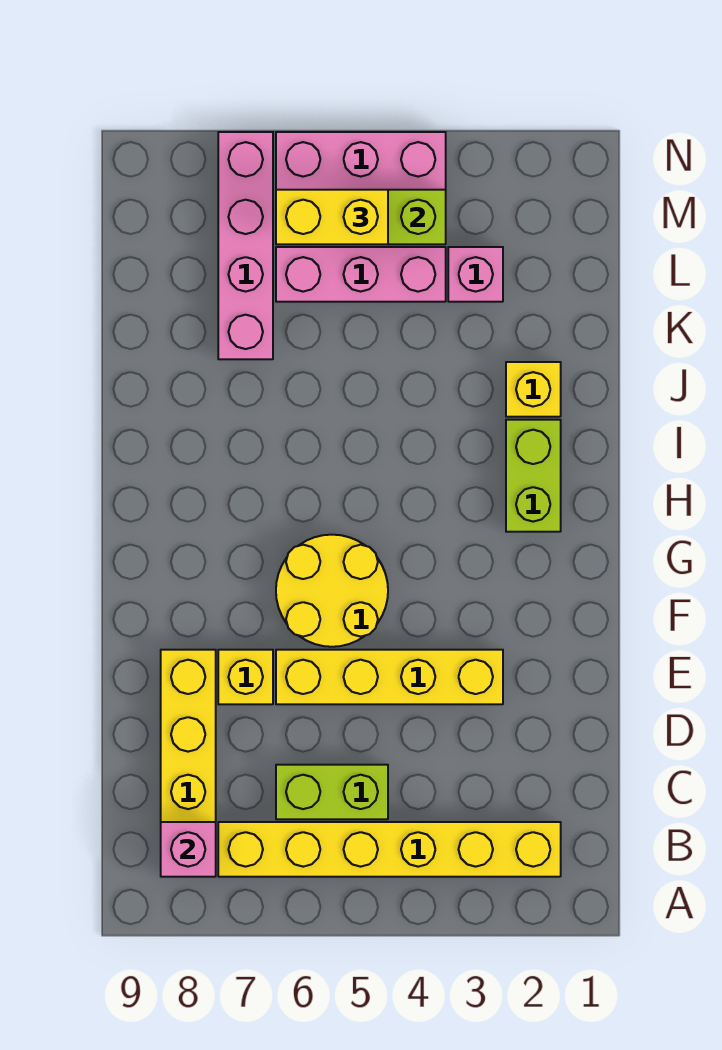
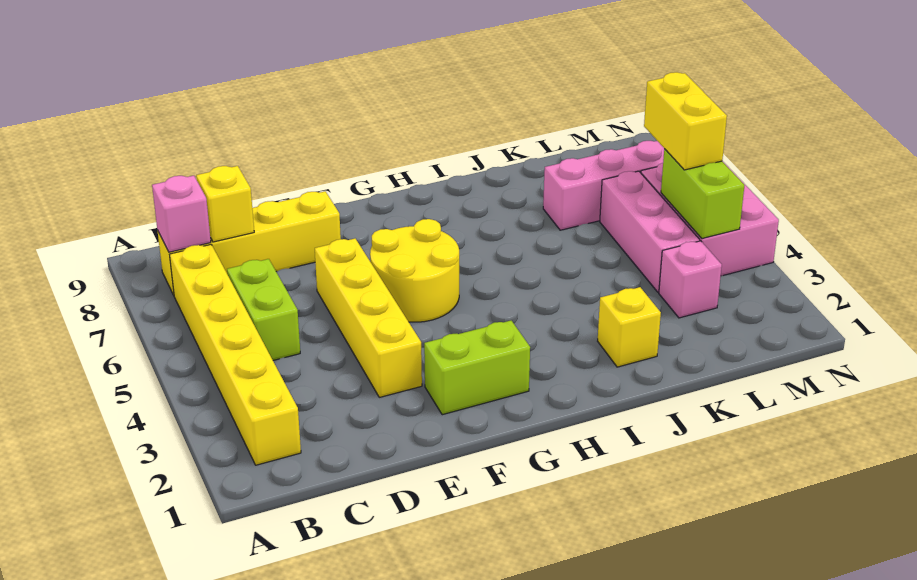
yellow 1x1 brick [218,650,273,704] -> yellow 1x1 brick moved to [196,166,254,242]
lime 1x2 brick [506,420,561,532] -> lime 1x2 brick moved to [424,321,530,415]

